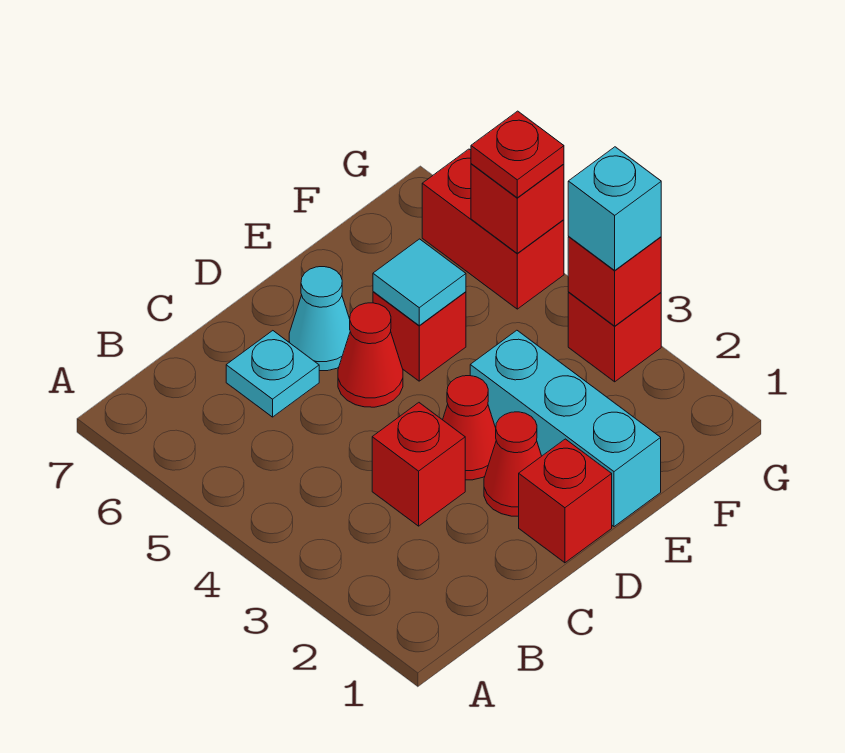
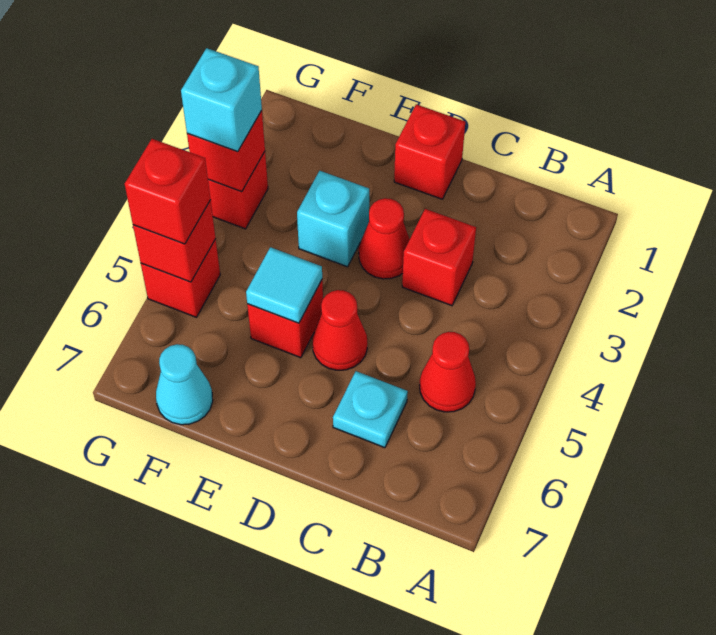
red 1x1 cone [484,412,541,516] -> red 1x1 cone moved to [420,332,476,412]
cyan 1x1 cone [289,267,350,371] -> cyan 1x1 cone moved to [156,344,213,425]
cyan 1x3 brick [470,330,661,527] -> cyan 1x1 brick [297,171,369,267]
red 1x2 brick [422,149,564,309] -> red 1x1 brick [141,239,220,317]
red 1x1 plate [471,111,564,198] -> red 1x1 brick [125,139,211,244]

